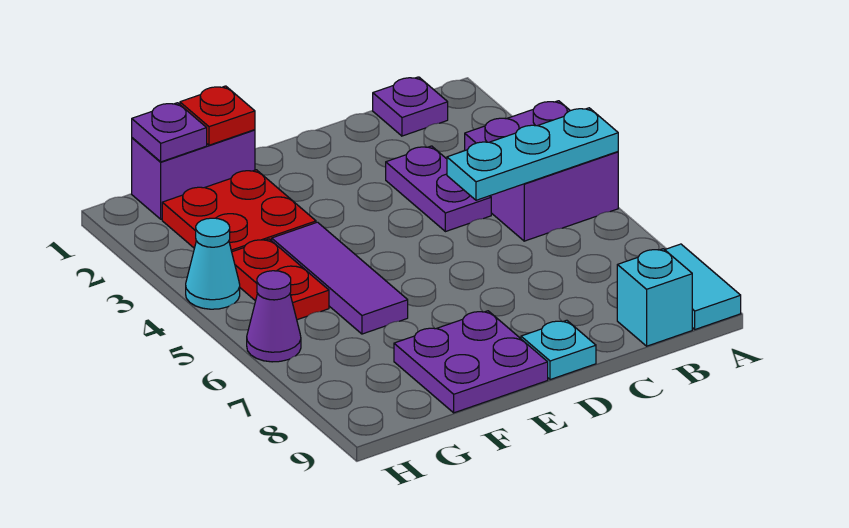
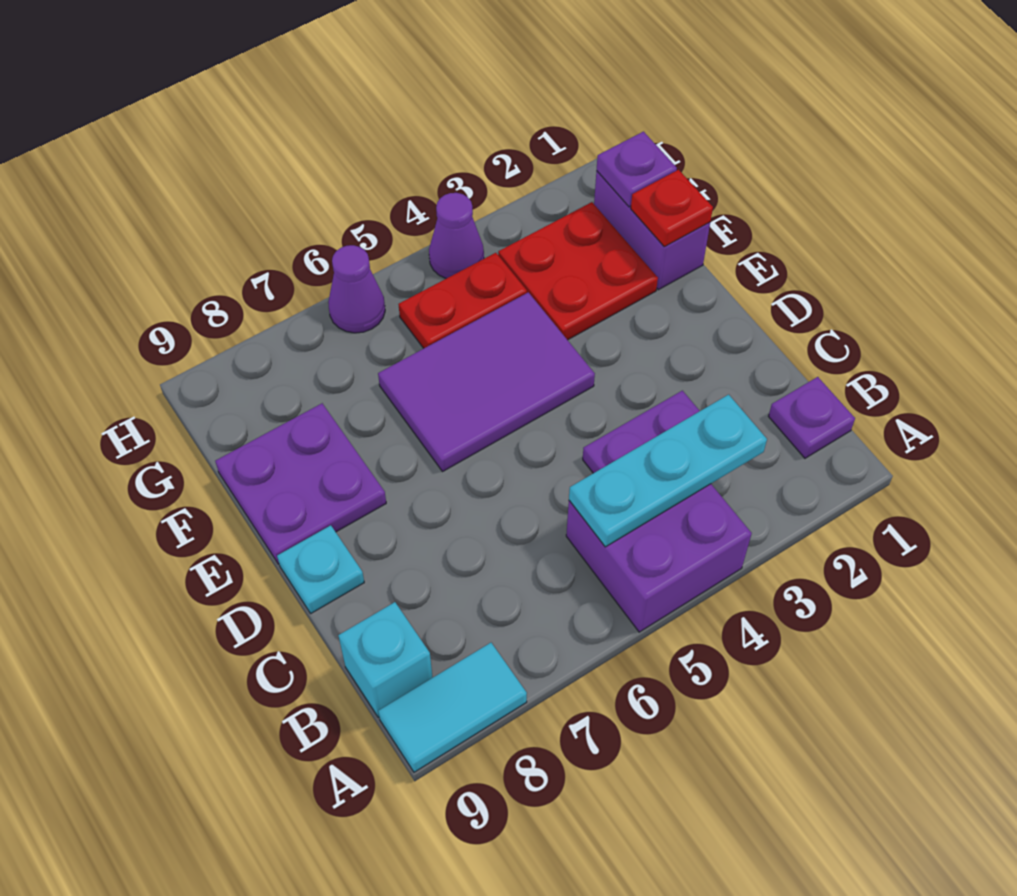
cyan 1x3 plate [447,108,618,200] -> cyan 1x3 plate turned to [569,395,767,547]
purple 1x3 tile [272,222,408,334] -> purple 2x3 tile [378,292,595,472]
cyan 1x1 cone [186,218,240,309] -> purple 1x1 cone [429,193,484,279]

